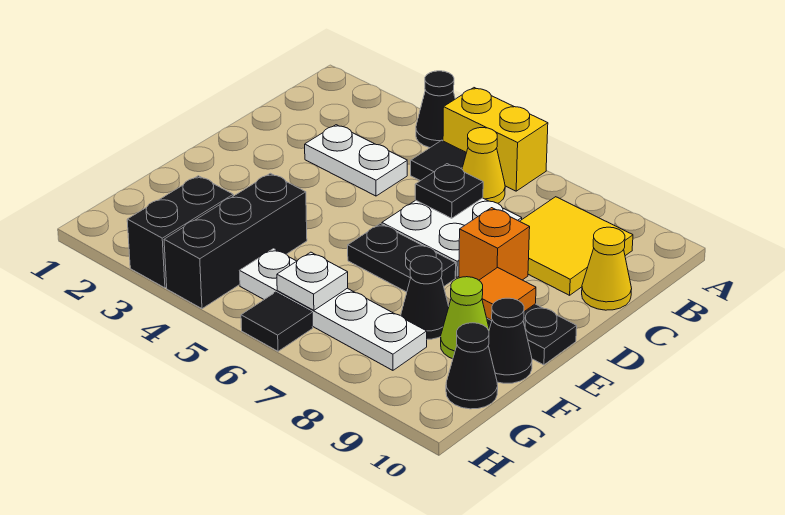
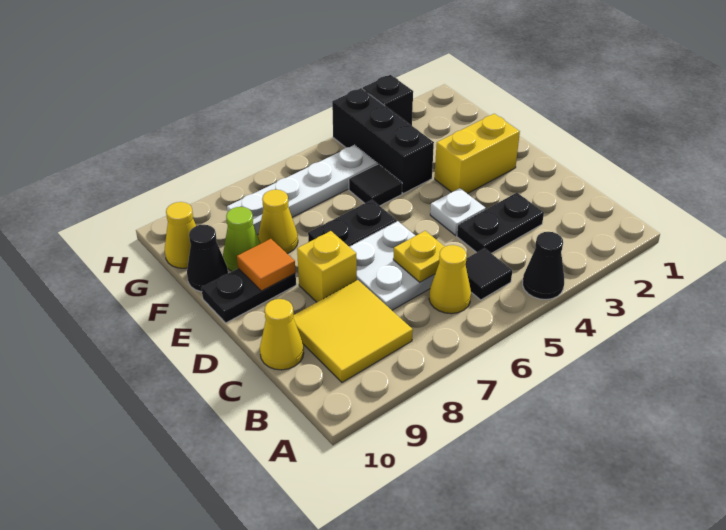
yellow 1x2 brick [443,88,548,191] -> yellow 1x2 brick moved to [435,114,520,194]
white 1x2 plate [305,125,407,196] -> black 1x2 plate [457,193,544,253]
black 1x1 plate [415,164,483,218] -> yellow 1x1 plate [393,231,445,282]
orange 1x1 brick [459,208,530,280] -> yellow 1x1 brick [297,231,357,302]
black 1x1 cone [401,256,449,339] -> yellow 1x1 cone [258,190,298,253]
black 1x2 brick [127,176,233,288] -> black 1x1 brick [363,75,413,125]
white 1x1 plate [277,252,348,310] -> white 1x1 plate moved to [430,188,486,235]
black 1x1 cone [446,323,498,409] -> yellow 1x1 cone [165,202,196,268]
black 1x1 tile [241,292,313,351] -> black 1x1 tile moved to [349,164,402,206]

